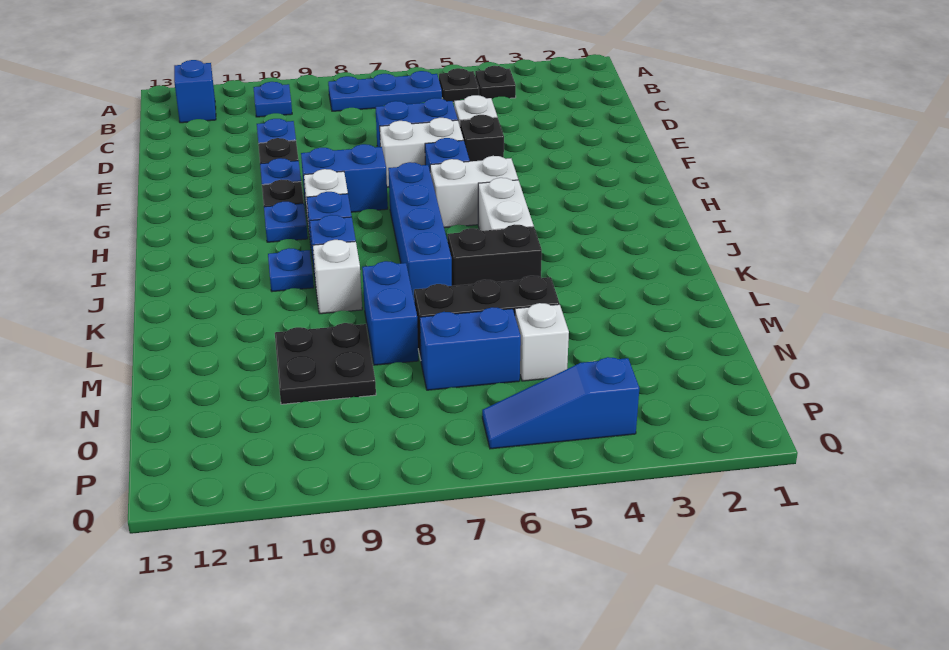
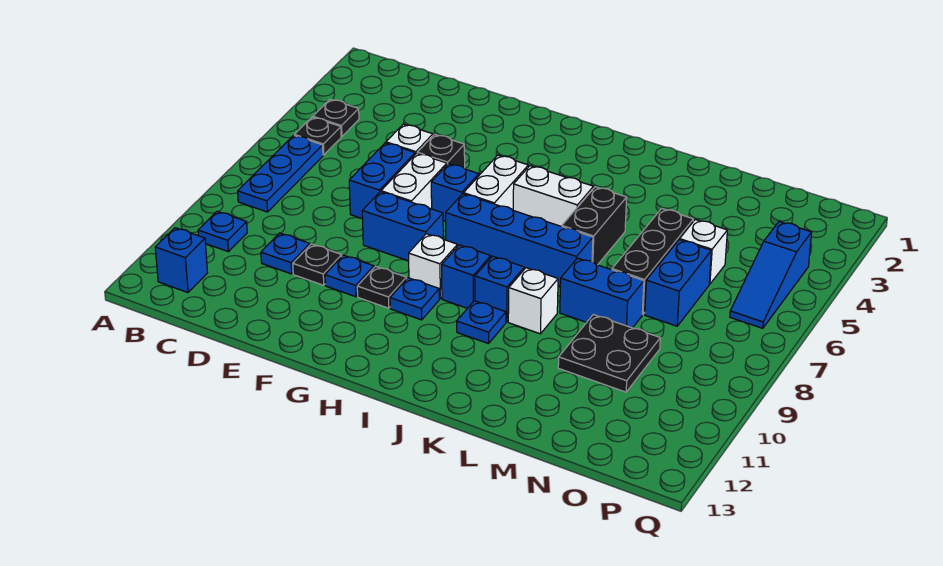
blue 1x2 brick [301,144,388,213] -> blue 1x2 brick turned to [362,192,443,261]

